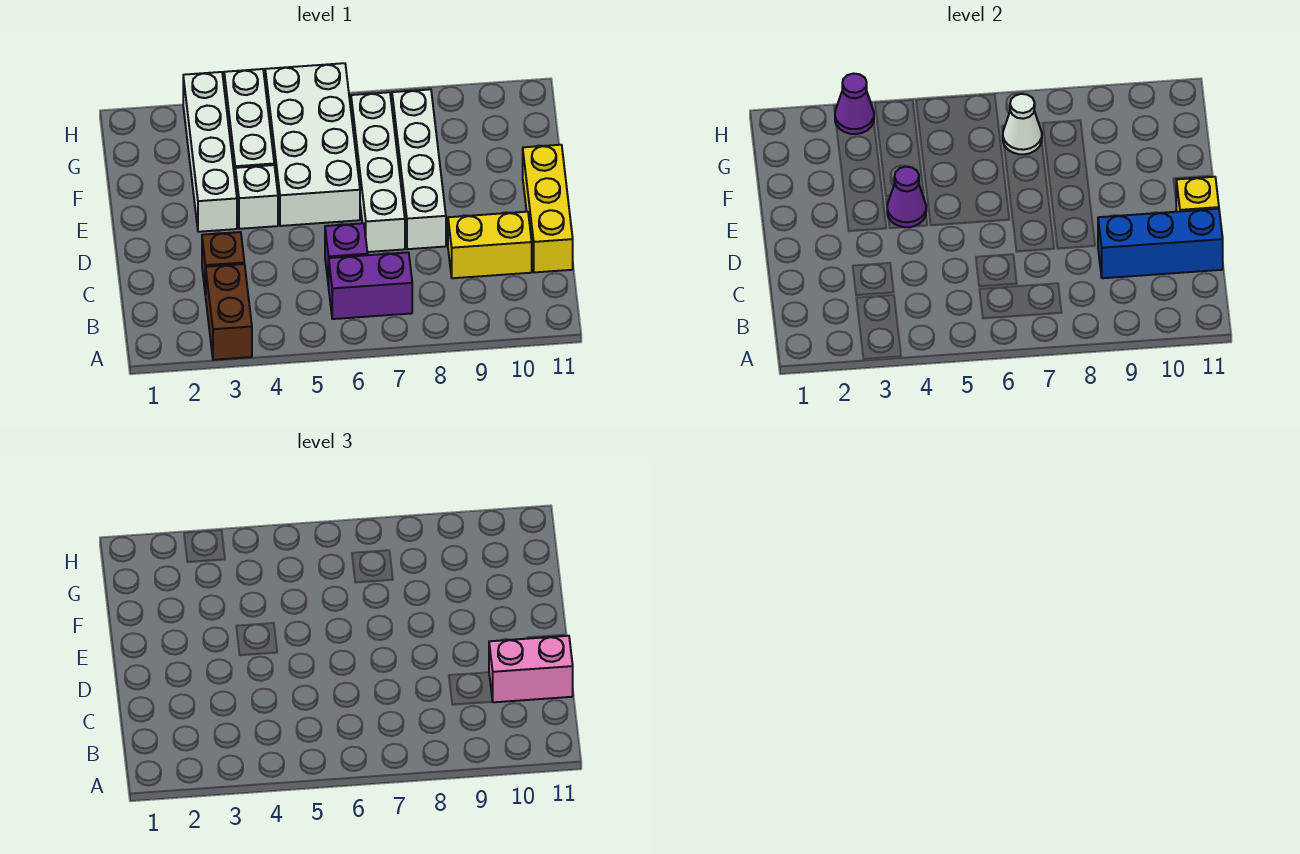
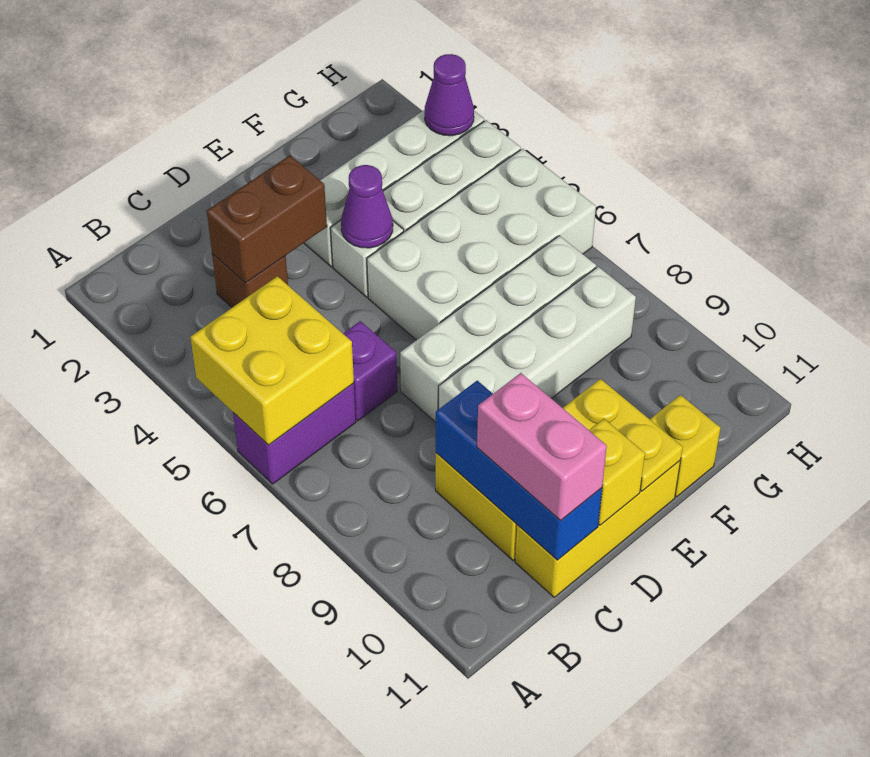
brown 1x2 brick [206,264,252,360] -> brown 1x2 brick moved to [207,155,327,283]
none -> yellow 2x2 brick [190,276,354,445]
purple 1x2 brick [329,252,412,319] -> purple 1x2 brick turned to [233,383,356,484]
none -> yellow 1x2 plate [563,379,683,491]
none -> yellow 1x1 brick [650,395,720,497]
white 1x1 cone [1003,94,1042,154] -> none

